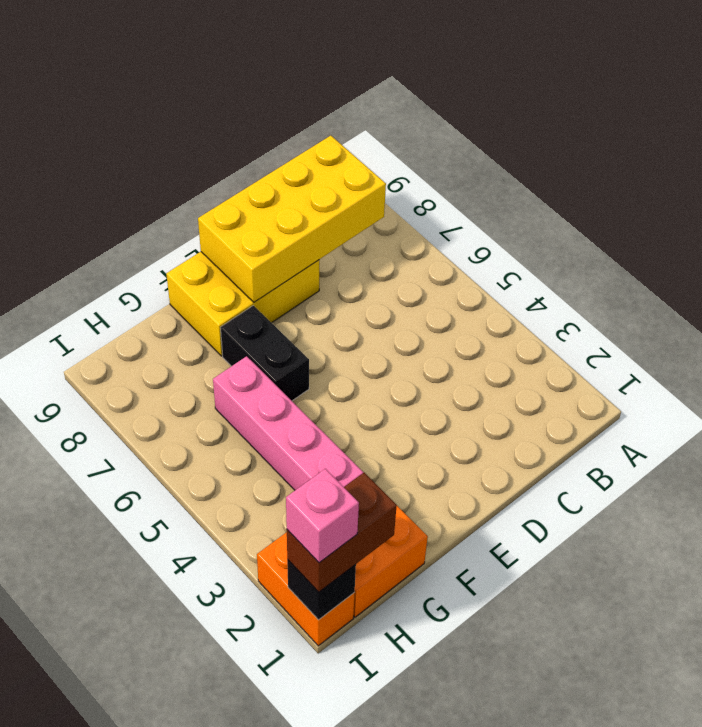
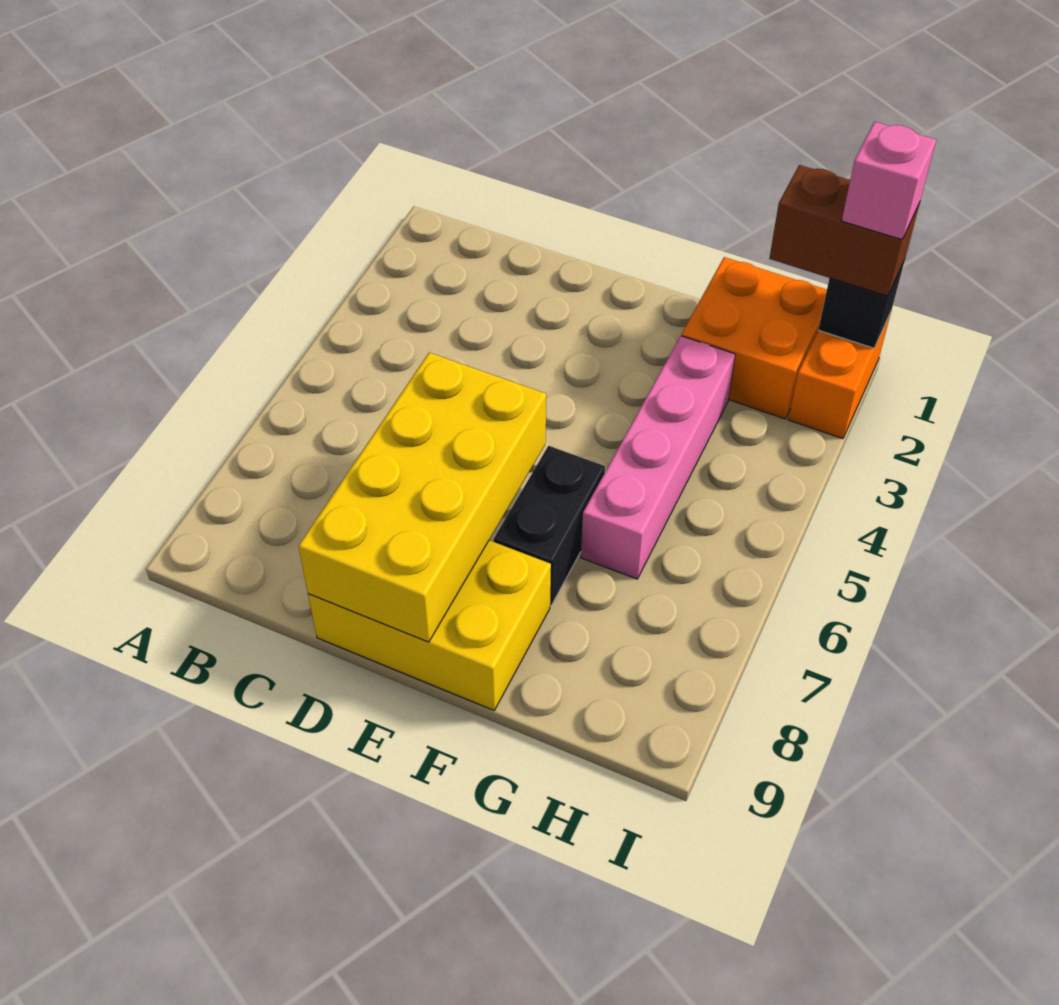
yellow 2x4 brick [198,136,386,302] -> yellow 2x4 brick turned to [298,353,546,642]

